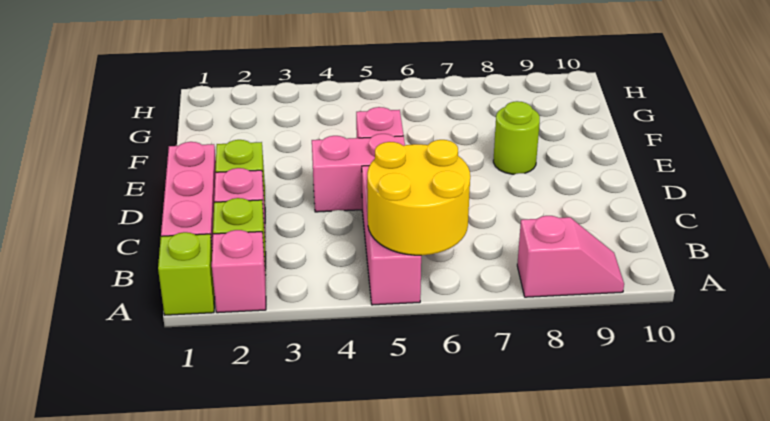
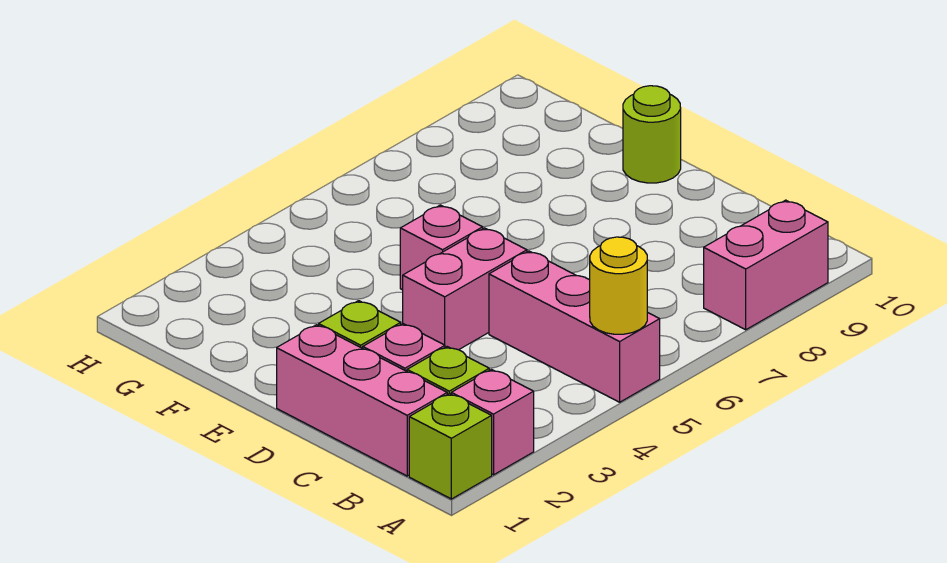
yellow 2x2 round brick [367,140,470,255] -> yellow 1x1 round brick [590,237,647,334]
pink 1x2 slope [517,216,624,297] -> pink 1x2 brick [704,200,828,330]
lime 1x1 round brick [493,101,540,174] -> lime 1x1 round brick moved to [623,86,681,183]

